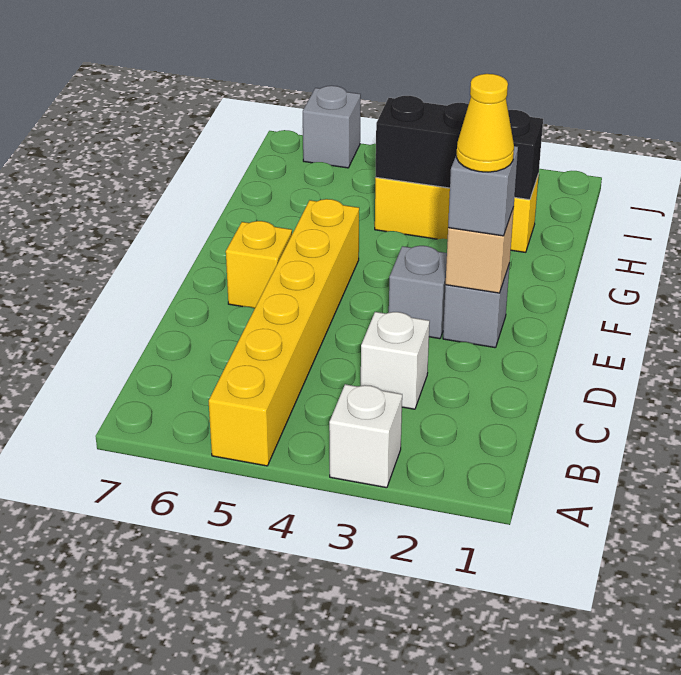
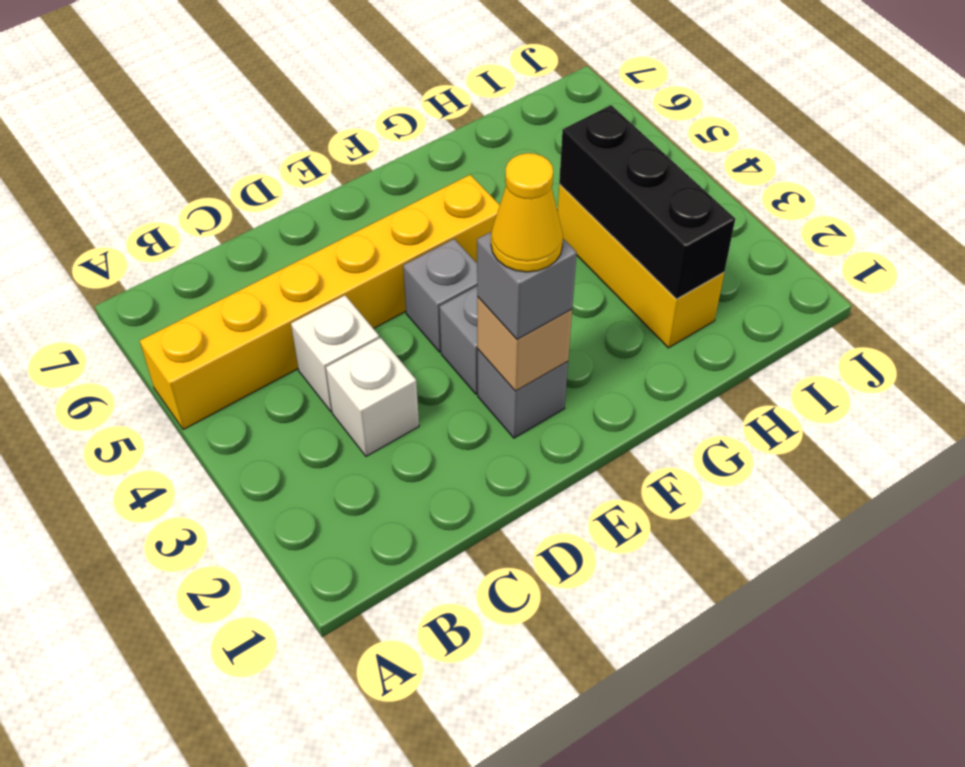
white 1x1 brick [329,384,402,488] -> white 1x1 brick moved to [291,295,379,412]
yellow 1x1 brick [226,221,292,308] -> none
grey 1x1 brick [303,86,361,168] -> grey 1x1 brick moved to [403,239,477,352]

